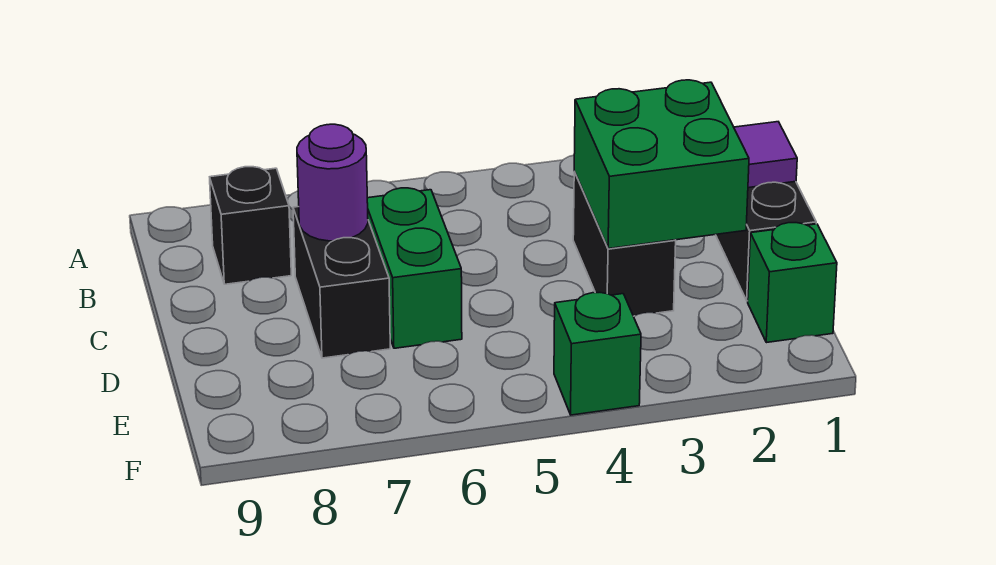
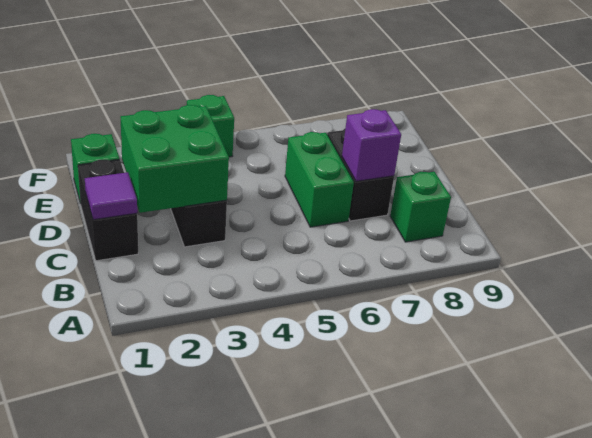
black 1x1 brick [210,167,291,284] -> green 1x1 brick [390,172,451,242]
purple 1x1 round brick [297,124,368,241] -> purple 1x1 brick [342,109,401,181]

